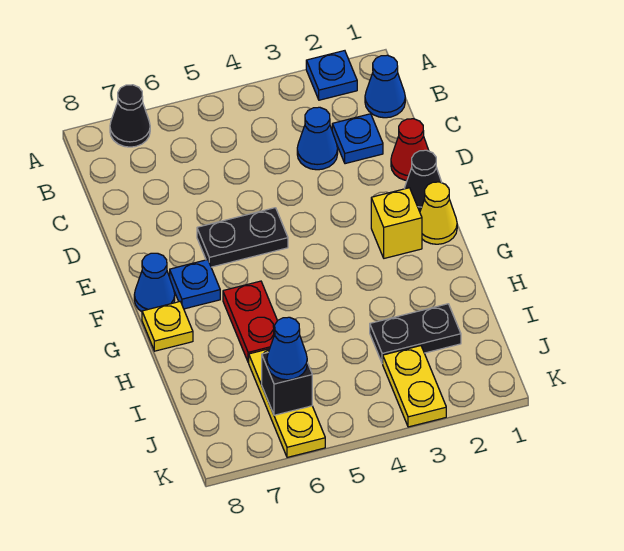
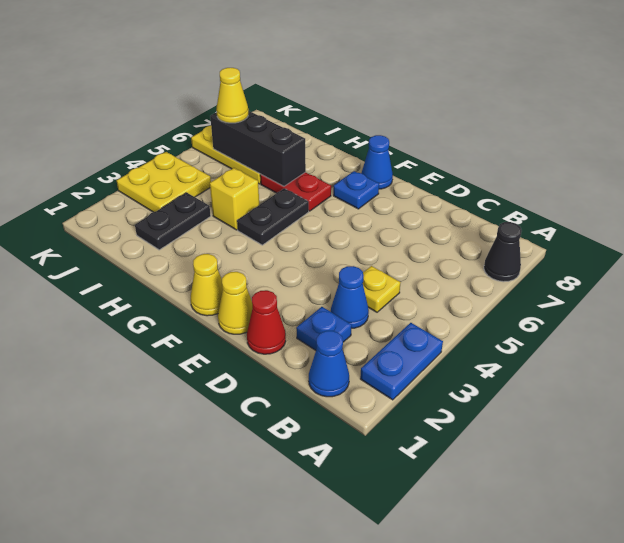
blue 1x1 plate [306,51,357,100] -> blue 1x2 plate [360,323,443,400]
black 1x1 cone [405,150,442,212] -> yellow 1x1 cone [218,272,253,334]
black 1x2 plate [197,208,288,267] -> black 1x2 plate moved to [237,188,309,245]
yellow 1x1 brick [371,188,422,258] -> yellow 1x1 brick moved to [210,168,259,230]
yellow 1x1 plate [142,302,193,351] -> yellow 1x1 plate moved to [363,266,401,312]
yellow 1x2 plate [383,346,446,427] -> yellow 2x2 plate [117,152,211,212]
black 1x1 brick [262,353,312,415] -> black 1x3 brick [210,111,306,186]
blue 1x1 cone [267,317,307,380] -> yellow 1x1 cone [216,68,248,123]

